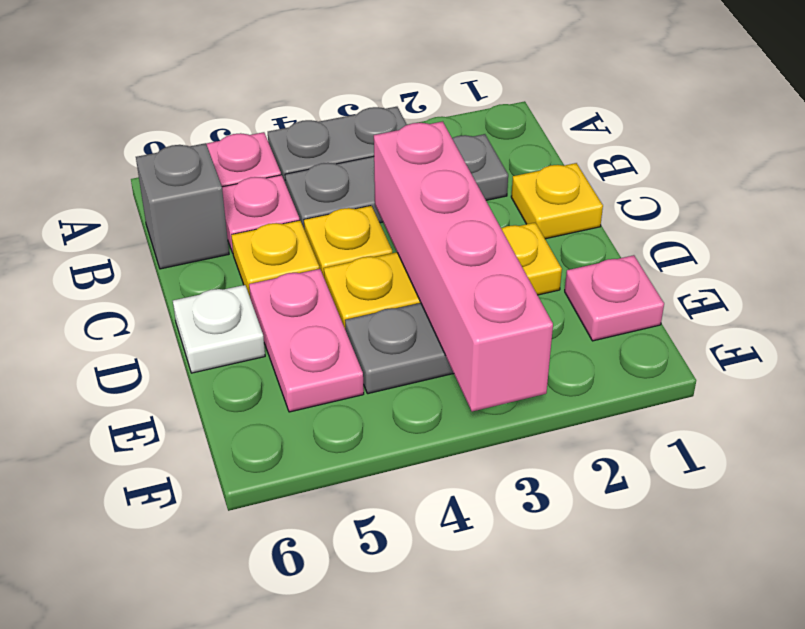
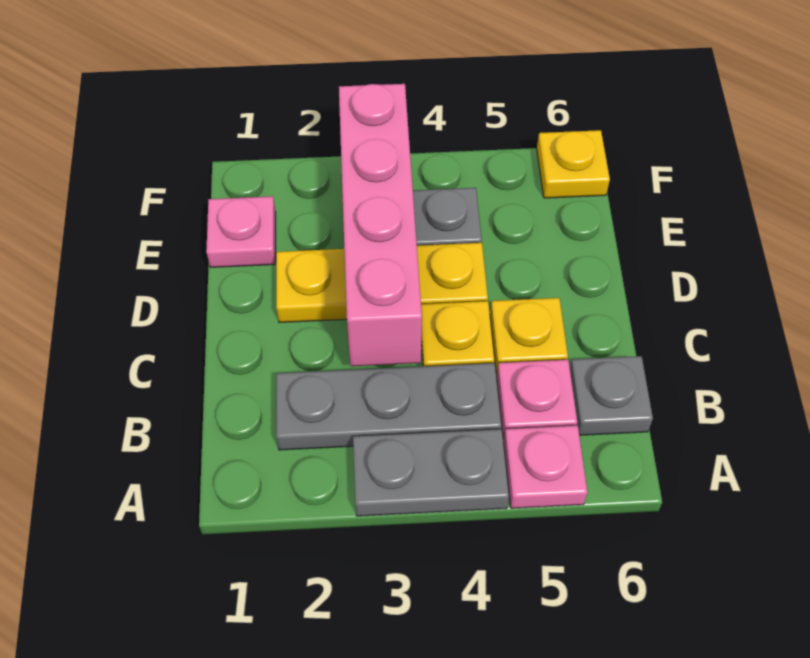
grey 1x1 brick [136,143,229,269] -> grey 1x1 plate [570,356,653,435]
yellow 1x1 plate [511,163,603,239] -> yellow 1x1 plate moved to [537,130,610,198]
pink 1x2 plate [249,269,364,412] -> none
white 1x1 plate [173,285,265,373] -> none

